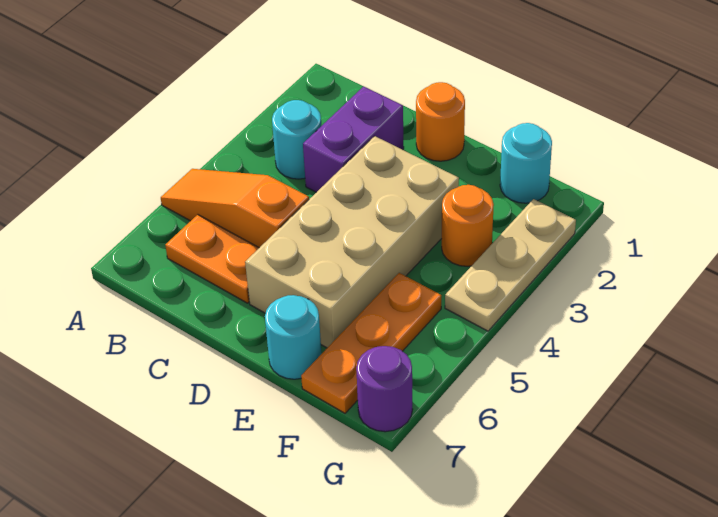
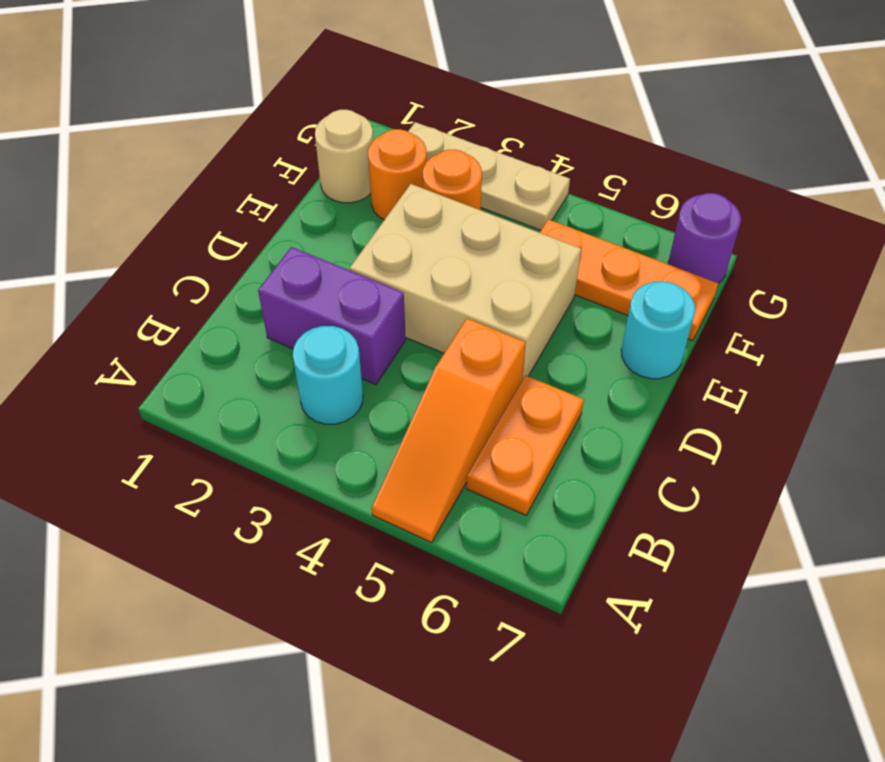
orange 1x1 round brick [416,82,465,161] -> orange 1x1 round brick moved to [368,129,427,220]
tan 2x4 brick [245,136,459,348] -> tan 2x3 brick [350,184,581,380]
cyan 1x1 round brick [500,123,552,203] -> tan 1x1 round brick [315,110,373,203]

